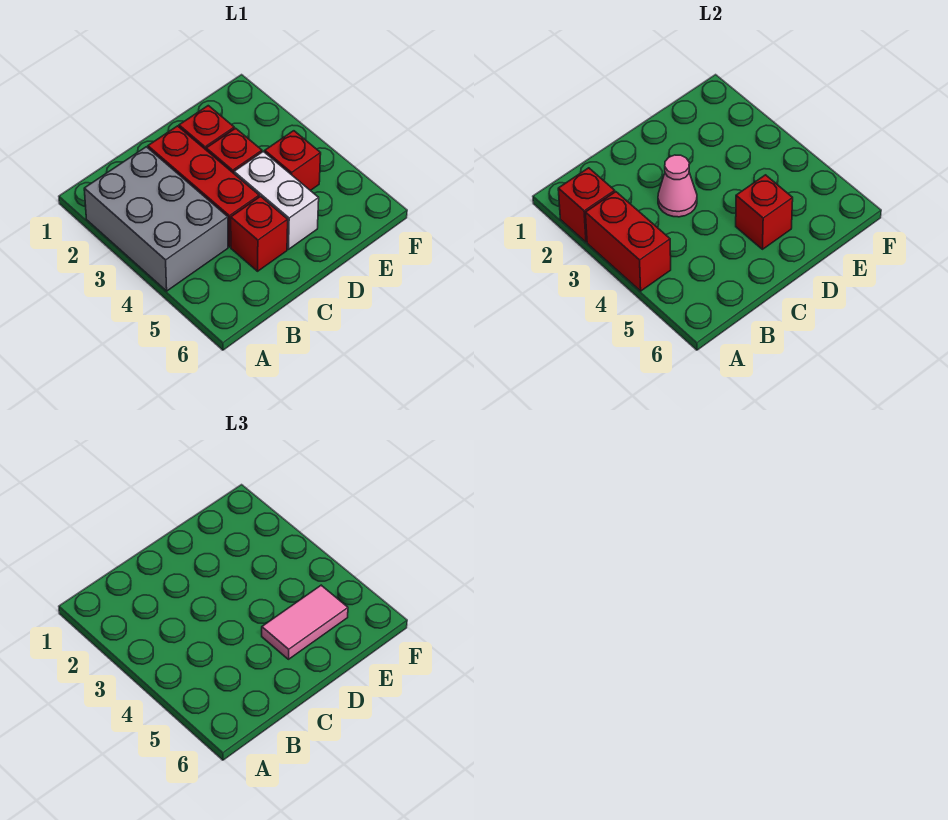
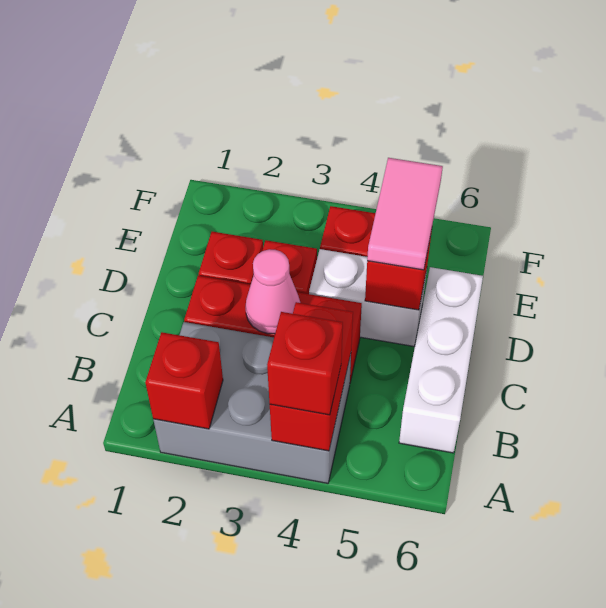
red 1x2 brick [585,192,671,291] -> red 1x2 brick turned to [270,302,353,451]
none -> white 1x3 brick [399,267,483,453]
red 1x1 brick [231,196,288,271] -> red 1x1 brick moved to [267,312,343,415]

